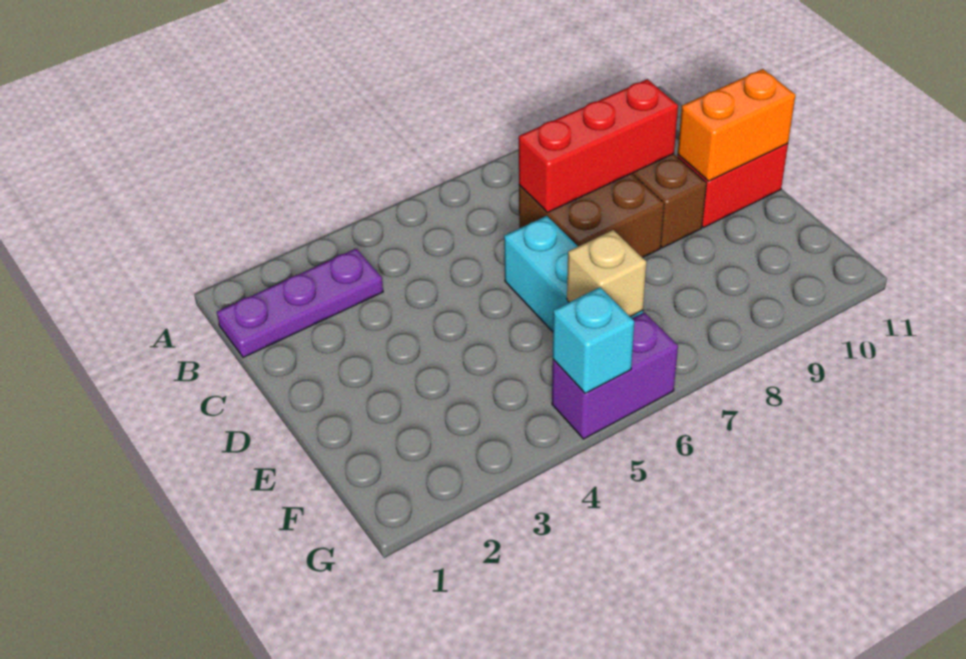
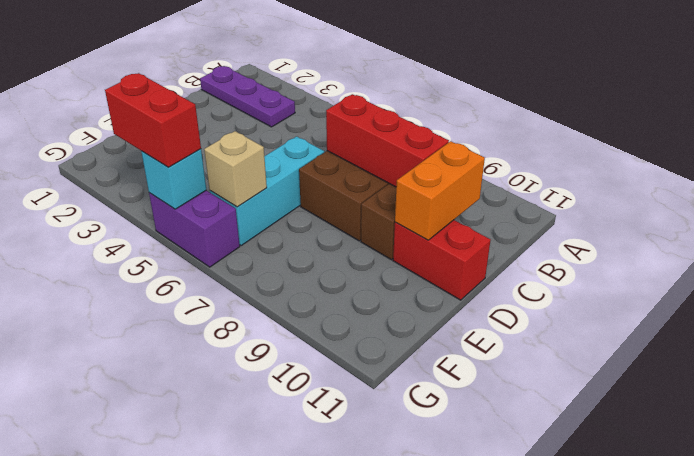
orange 1x2 brick [678,69,796,181] -> orange 1x2 brick turned to [395,141,485,240]
none -> red 1x2 brick [105,73,201,167]

